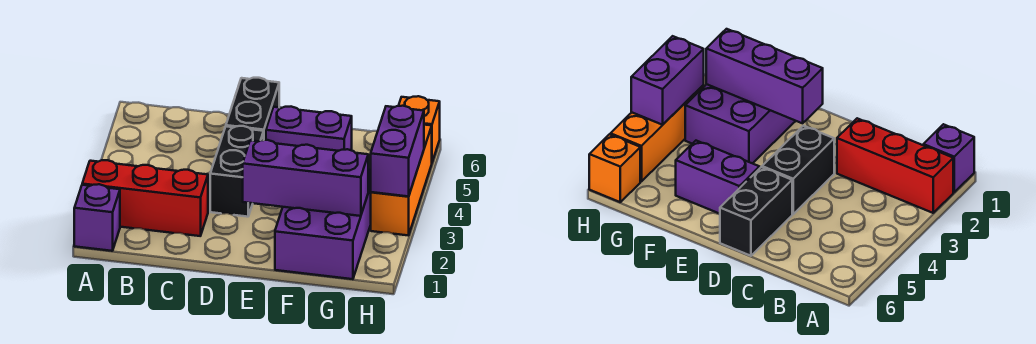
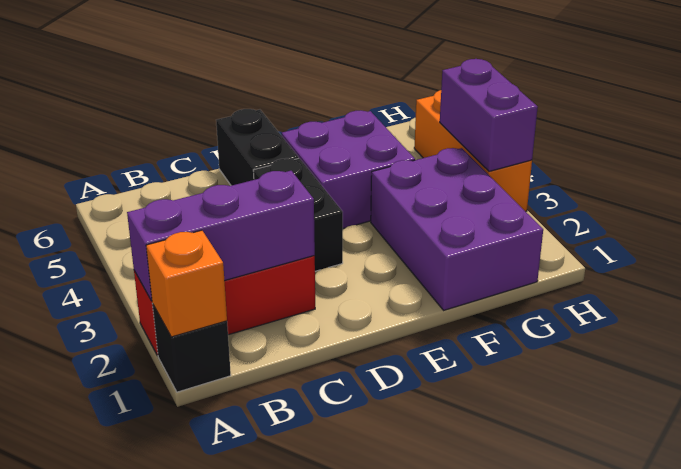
purple 1x1 brick [74,184,120,251] -> black 1x1 brick [153,305,231,392]
purple 1x3 brick [243,140,368,216] -> purple 1x3 brick moved to [127,171,315,301]
purple 1x2 brick [266,107,352,151] -> purple 2x2 brick [282,110,415,228]
orange 1x1 brick [399,96,440,162] -> orange 1x1 brick moved to [146,230,227,337]

